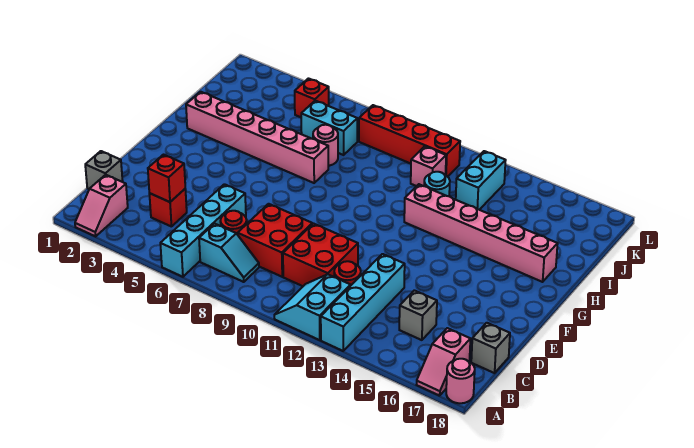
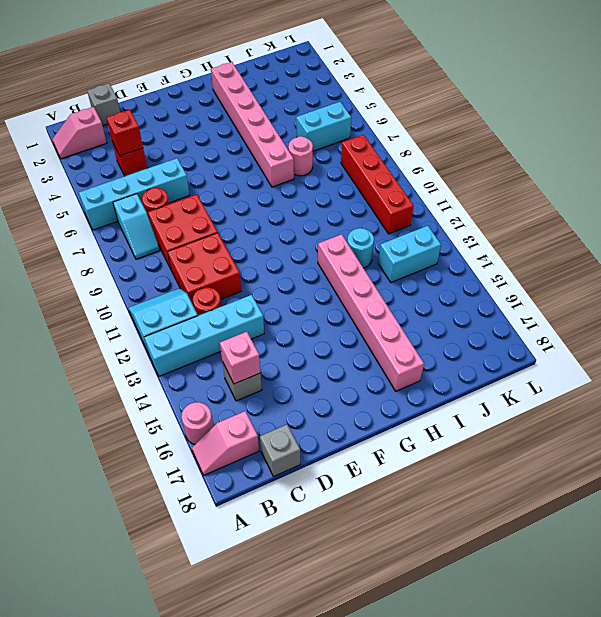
pink 1x1 round brick [446,359,475,403] -> pink 1x1 round brick moved to [181,402,214,444]
cyan 1x2 brick [301,101,357,155] -> cyan 1x2 brick turned to [296,102,351,151]
pink 1x1 brick [411,146,446,186] -> pink 1x1 brick moved to [220,332,261,384]
red 1x1 brick [295,79,329,117] -> none

